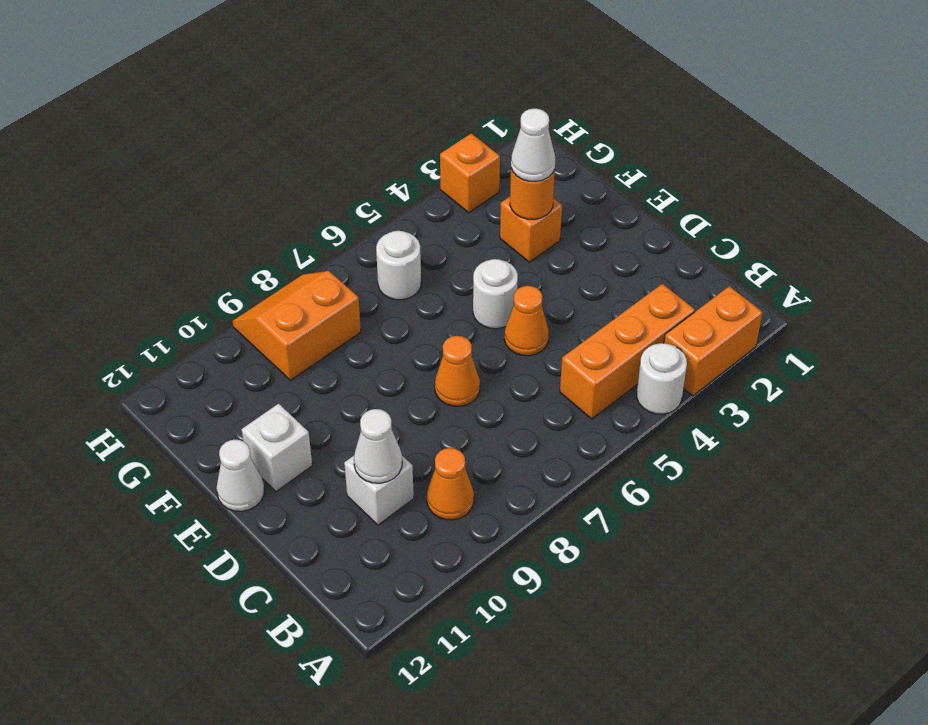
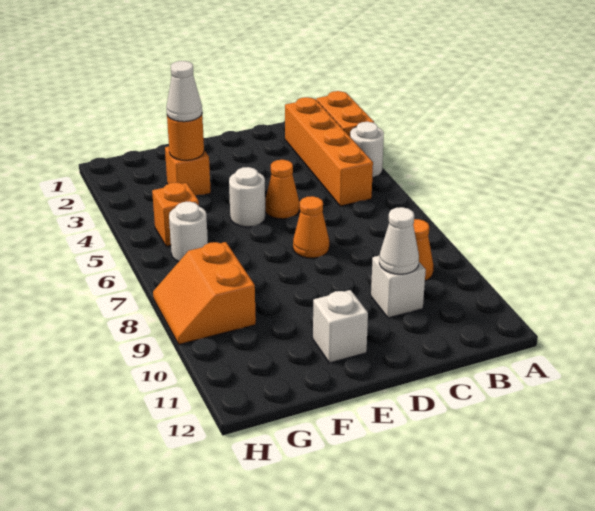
orange 1x3 brick [560,284,695,419] -> orange 1x4 brick [285,97,373,206]
white 1x1 cone [216,440,265,511] -> none
orange 1x1 brick [440,133,500,213] -> orange 1x1 brick moved to [152,183,199,246]

